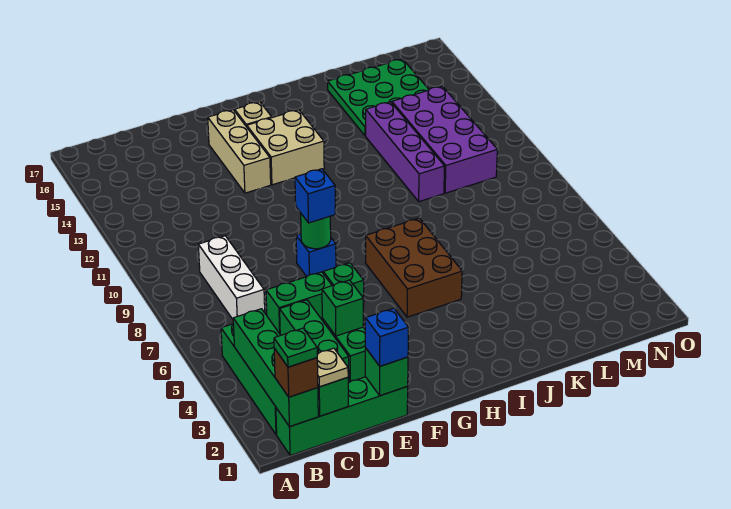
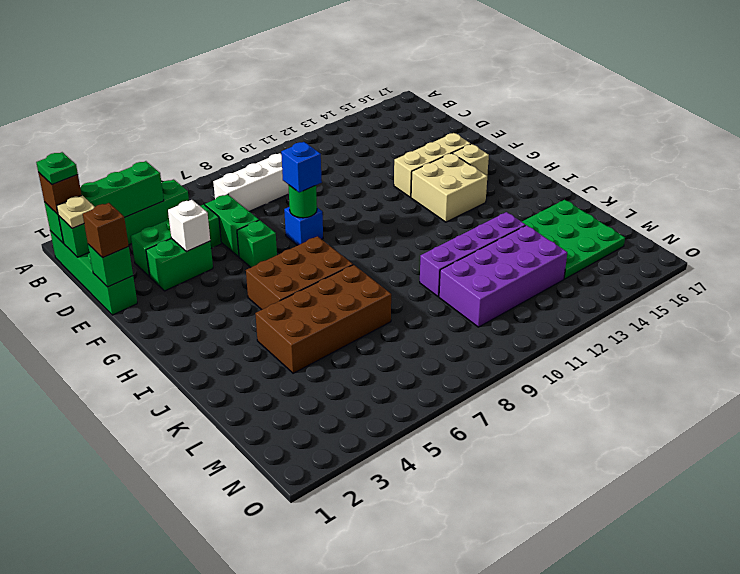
blue 1x1 brick [365,308,409,366] -> brown 1x1 brick [83,203,129,258]
green 1x1 brick [322,280,363,336] -> white 1x1 brick [168,200,210,251]
none -> brown 2x4 brick [255,265,391,373]

